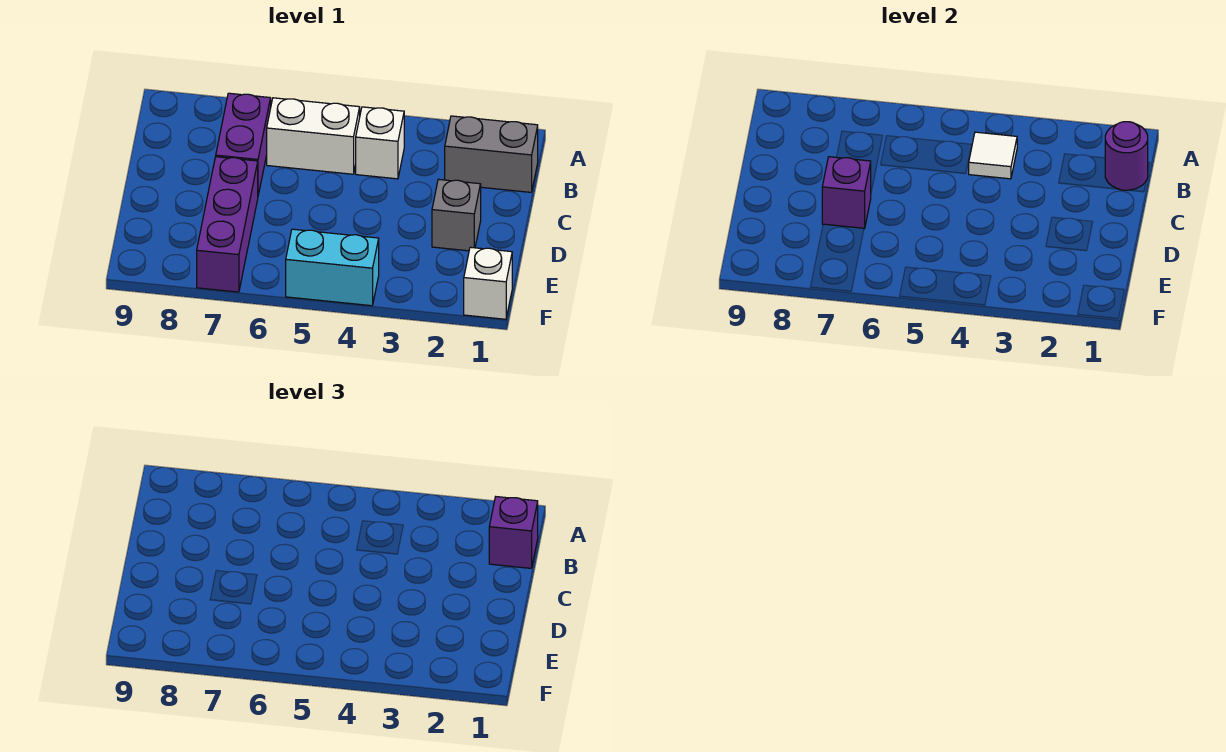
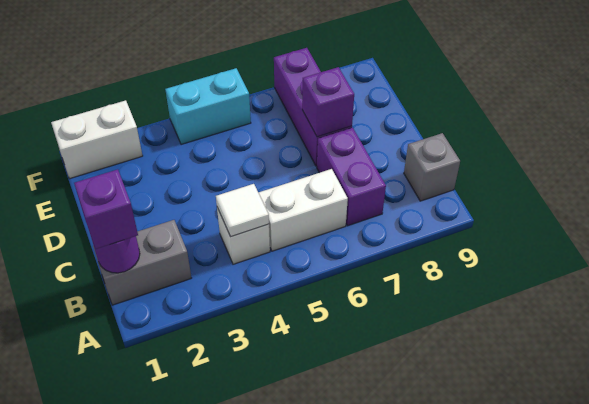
grey 1x1 brick [432,179,481,251] -> grey 1x1 brick moved to [404,133,460,201]
white 1x1 brick [464,247,512,319] -> white 1x2 brick [51,100,143,179]

